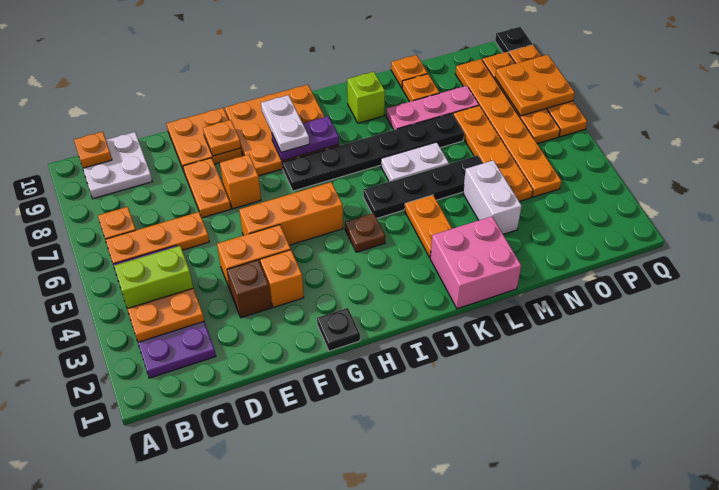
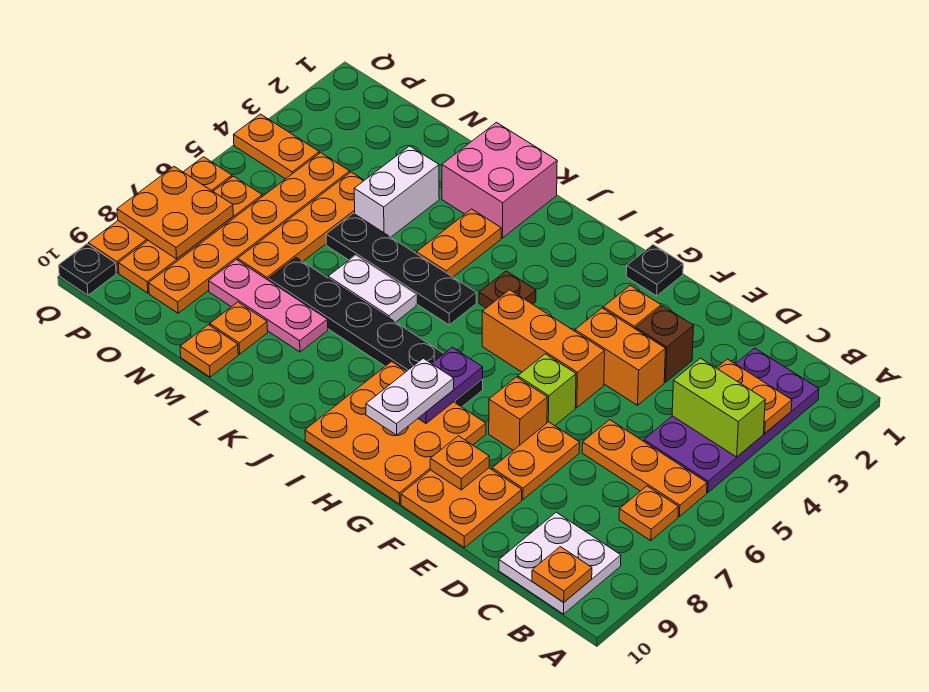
purple 1x2 plate [272,116,339,161] -> purple 1x2 plate turned to [418,347,483,424]
lime 1x1 brick [347,72,385,123] -> lime 1x1 brick moved to [518,354,576,426]
none -> orange 1x2 plate [233,114,319,179]

